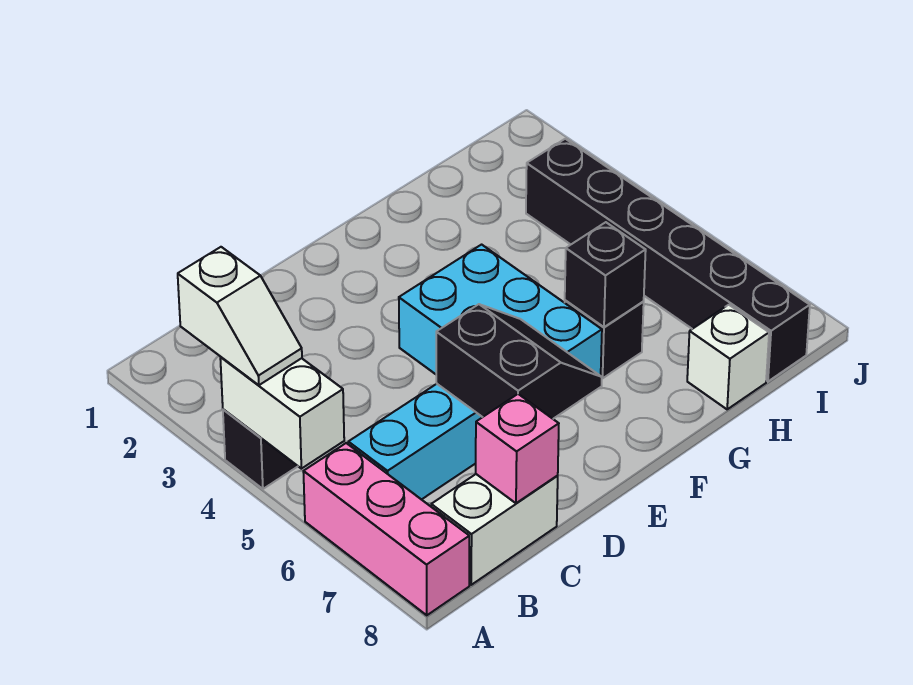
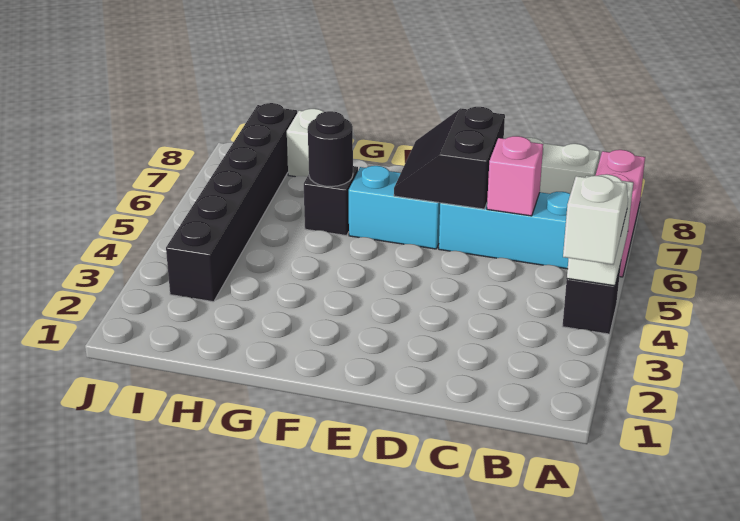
pink 1x1 brick [476,394,559,503] -> pink 1x1 brick moved to [487,136,543,216]
cyan 2x3 brick [399,245,602,376] -> cyan 1x2 brick [349,166,440,249]
black 1x1 brick [565,222,646,327] -> black 1x1 round brick [308,111,353,187]

